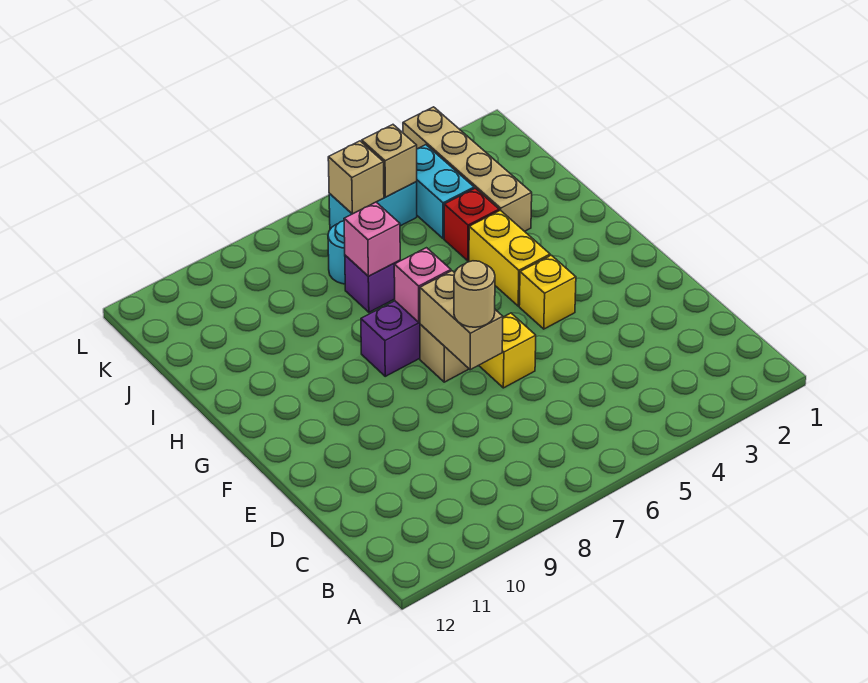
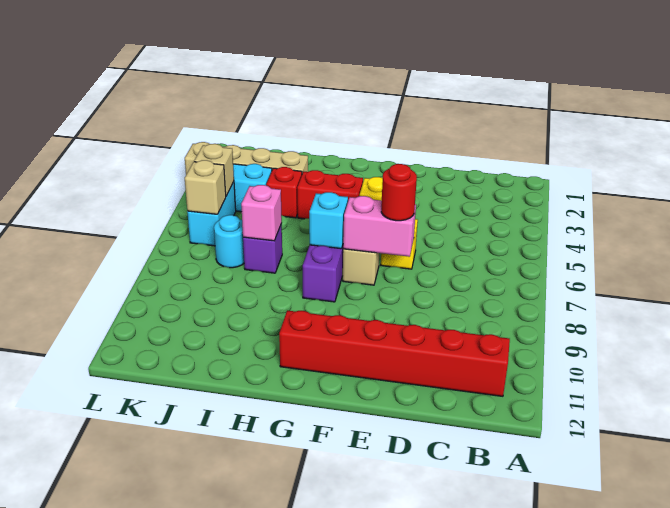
none -> red 1x6 brick [279,310,510,396]
tan 1x2 brick [420,271,503,370] -> pink 1x2 brick [343,196,416,257]
tan 1x1 round brick [454,261,495,327] -> red 1x1 round brick [381,164,417,221]
yellow 1x2 brick [469,210,550,306] -> red 1x2 brick [297,170,363,219]
pink 1x1 brick [394,248,451,322] -> cyan 1x1 brick [309,192,348,249]

